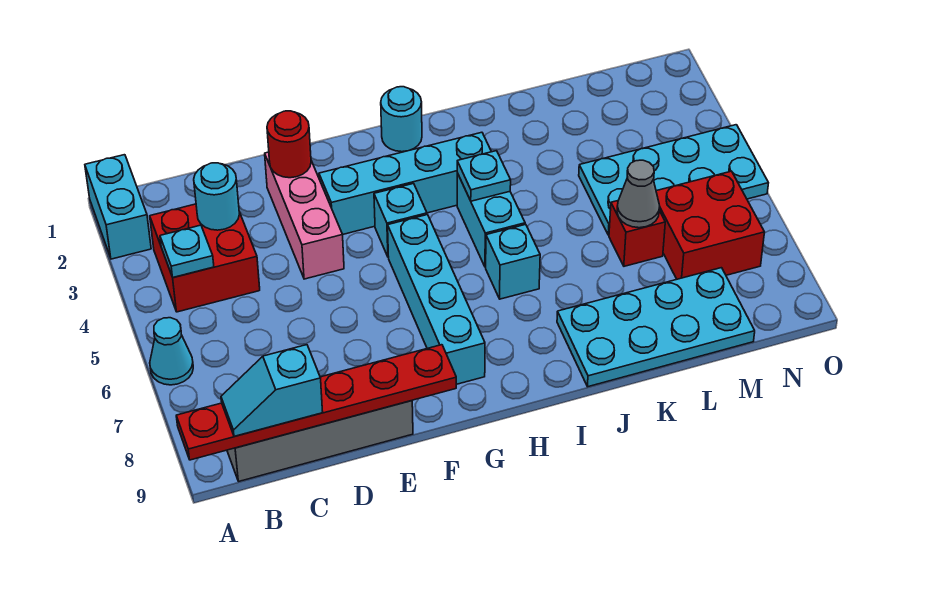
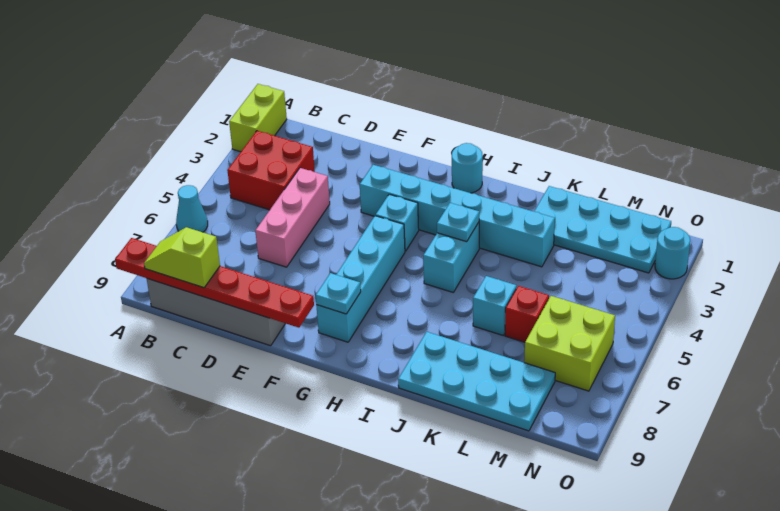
cyan 1x2 brick [85,155,151,259] -> lime 1x2 brick [229,84,287,152]
cyan 1x1 plate [160,225,214,277] -> cyan 1x1 plate moved to [316,273,361,314]
cyan 1x2 slope [221,345,323,436] -> lime 1x2 slope [144,227,220,288]
cyan 1x1 round brick [194,163,239,230] -> cyan 1x1 round brick moved to [655,227,690,279]
pink 1x3 brick [265,152,344,279] -> pink 1x3 brick moved to [255,168,330,267]
red 1x1 round brick [267,111,311,178] -> none
cyan 1x4 brick [319,132,491,234] -> cyan 1x6 brick [360,165,555,267]
cyan 1x1 brick [486,224,540,299] -> cyan 1x1 brick moved to [473,276,517,335]
cyan 2x4 plate [579,125,768,235] -> cyan 2x4 plate moved to [534,186,671,273]
grey 1x1 cone [617,160,660,228] -> none
red 2x2 brick [656,171,764,279] -> lime 2x2 brick [524,296,615,391]

